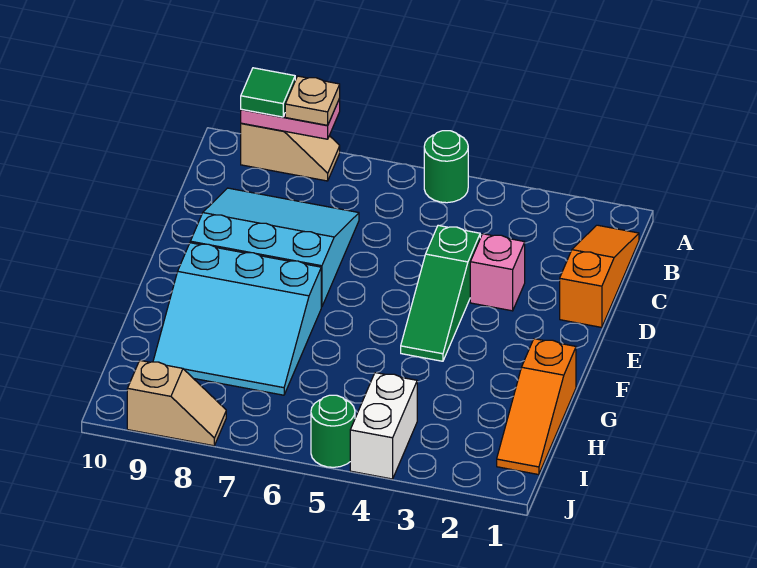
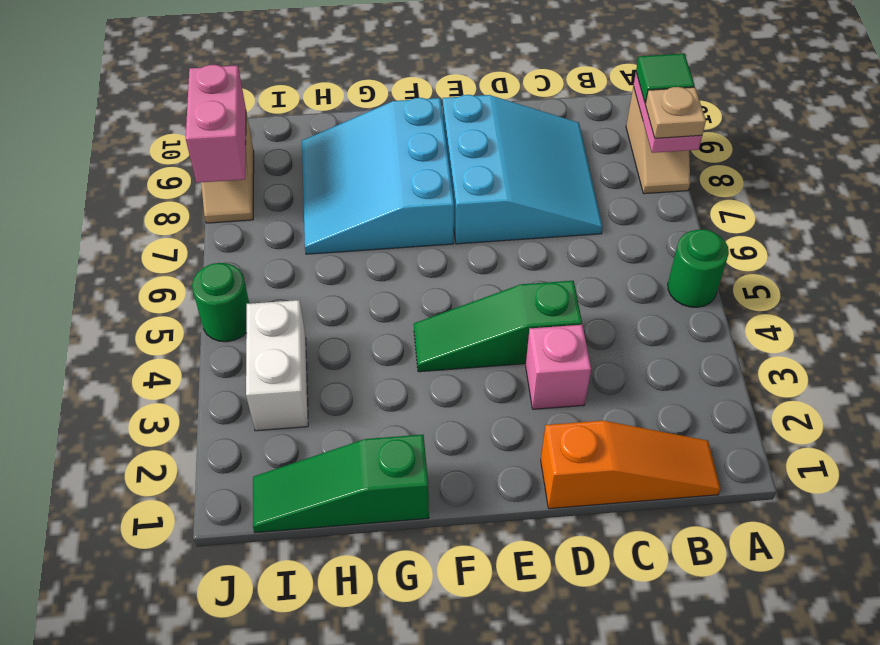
orange 1x3 slope [497,339,576,475] -> green 1x3 slope [253,435,429,533]
white 1x2 brick [350,373,417,479] -> white 1x2 brick turned to [246,300,308,431]
none -> pink 1x2 brick [186,65,246,183]

